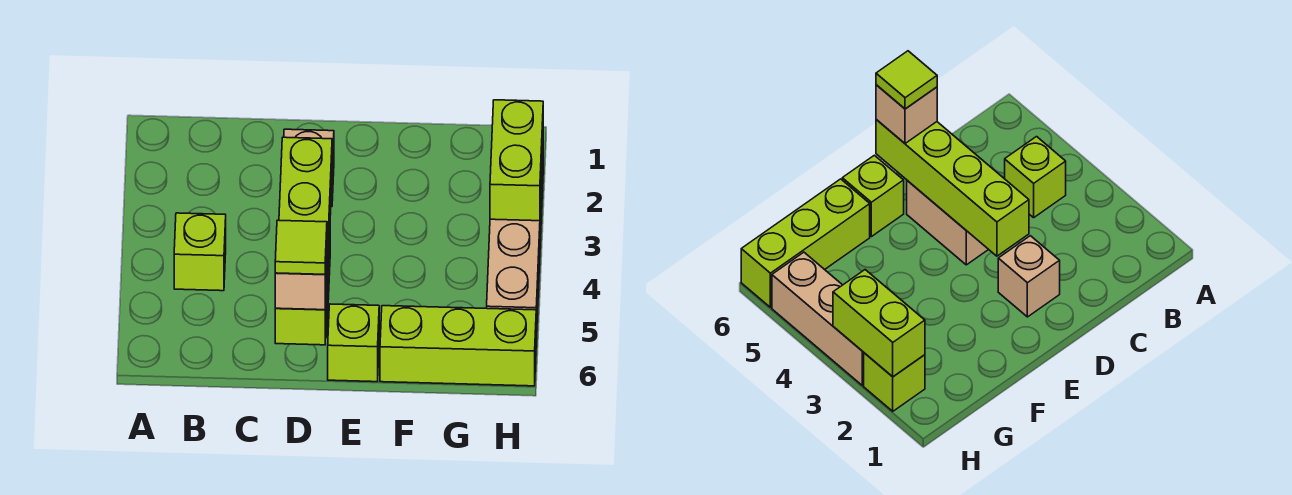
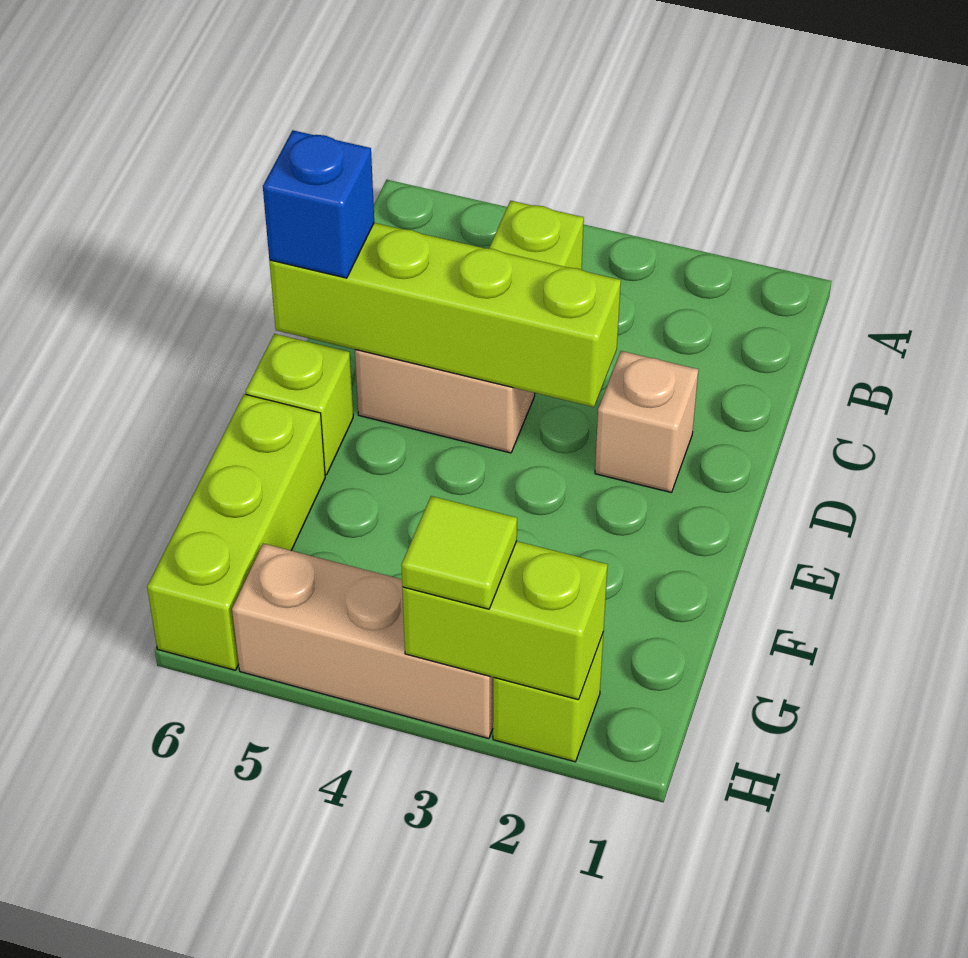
tan 1x1 brick [275,243,327,310] -> blue 1x1 brick [263,130,374,278]
lime 1x1 tile [275,220,327,274] -> lime 1x1 tile moved to [401,496,517,609]

